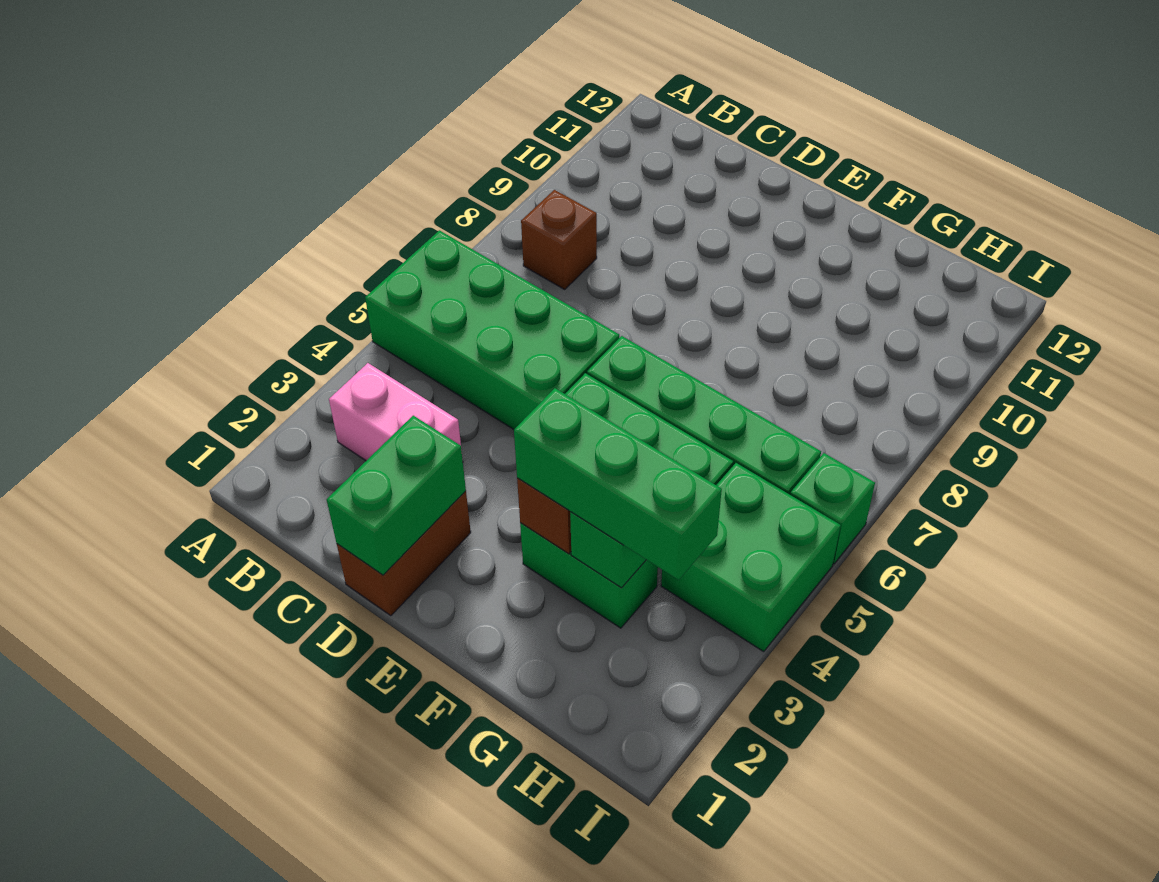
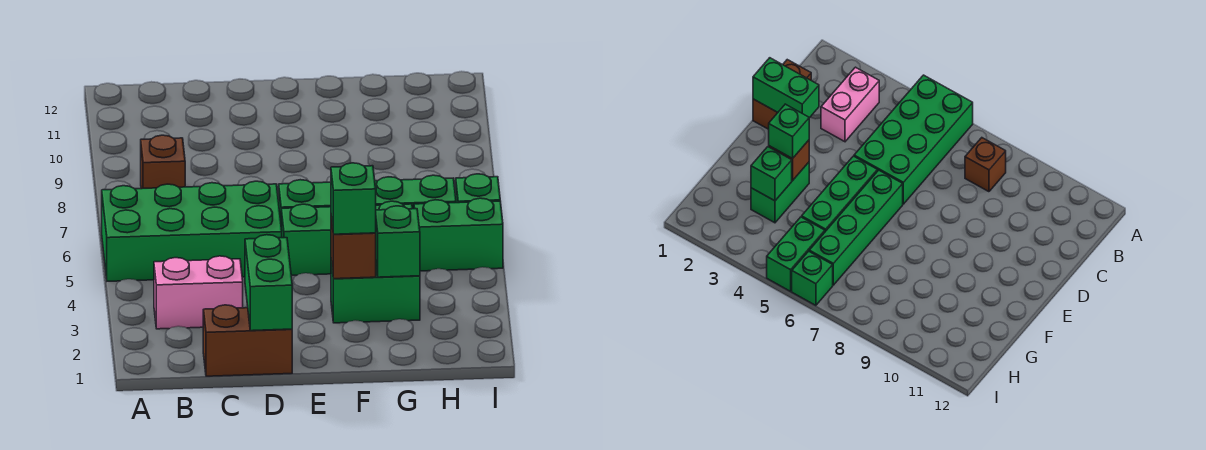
brown 1x2 brick [337,491,471,616] -> brown 1x2 brick turned to [203,305,292,376]
green 1x3 brick [514,388,722,580] -> green 1x1 brick [331,163,376,234]
green 2x2 brick [661,463,841,652] -> green 1x2 brick [414,198,503,271]

